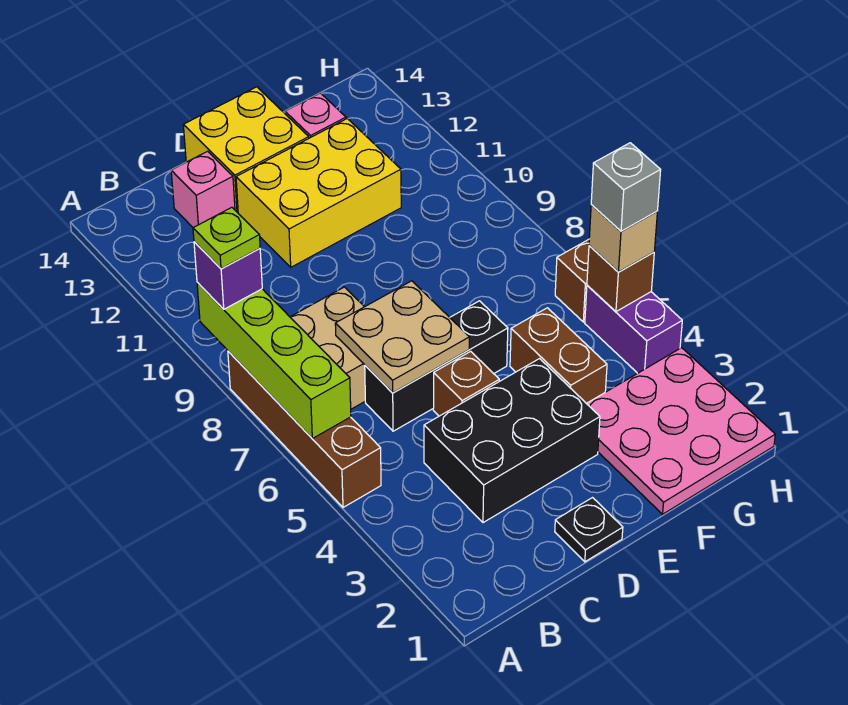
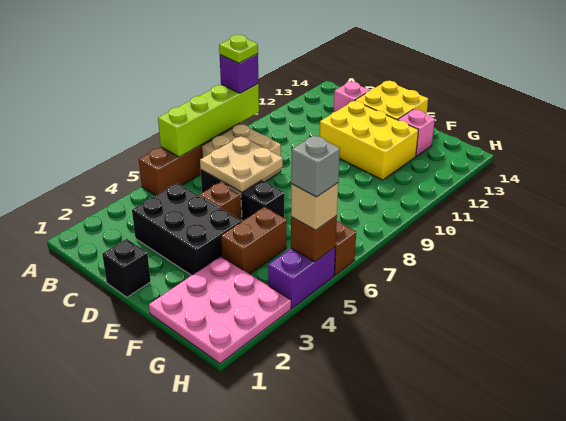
black 1x1 plate [555,498,623,562] -> black 1x1 brick [102,239,151,297]

